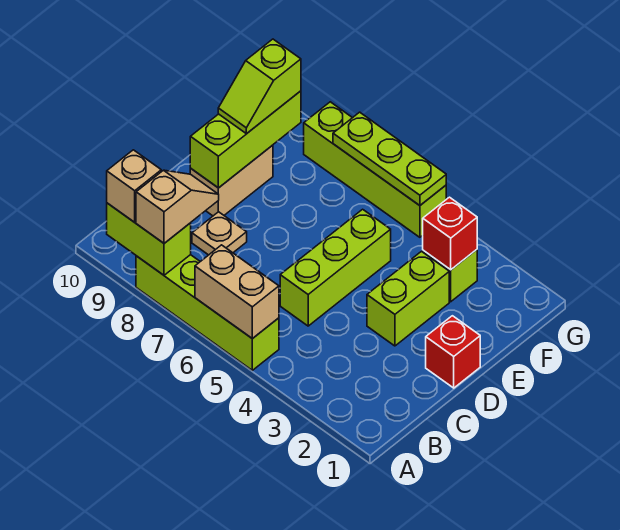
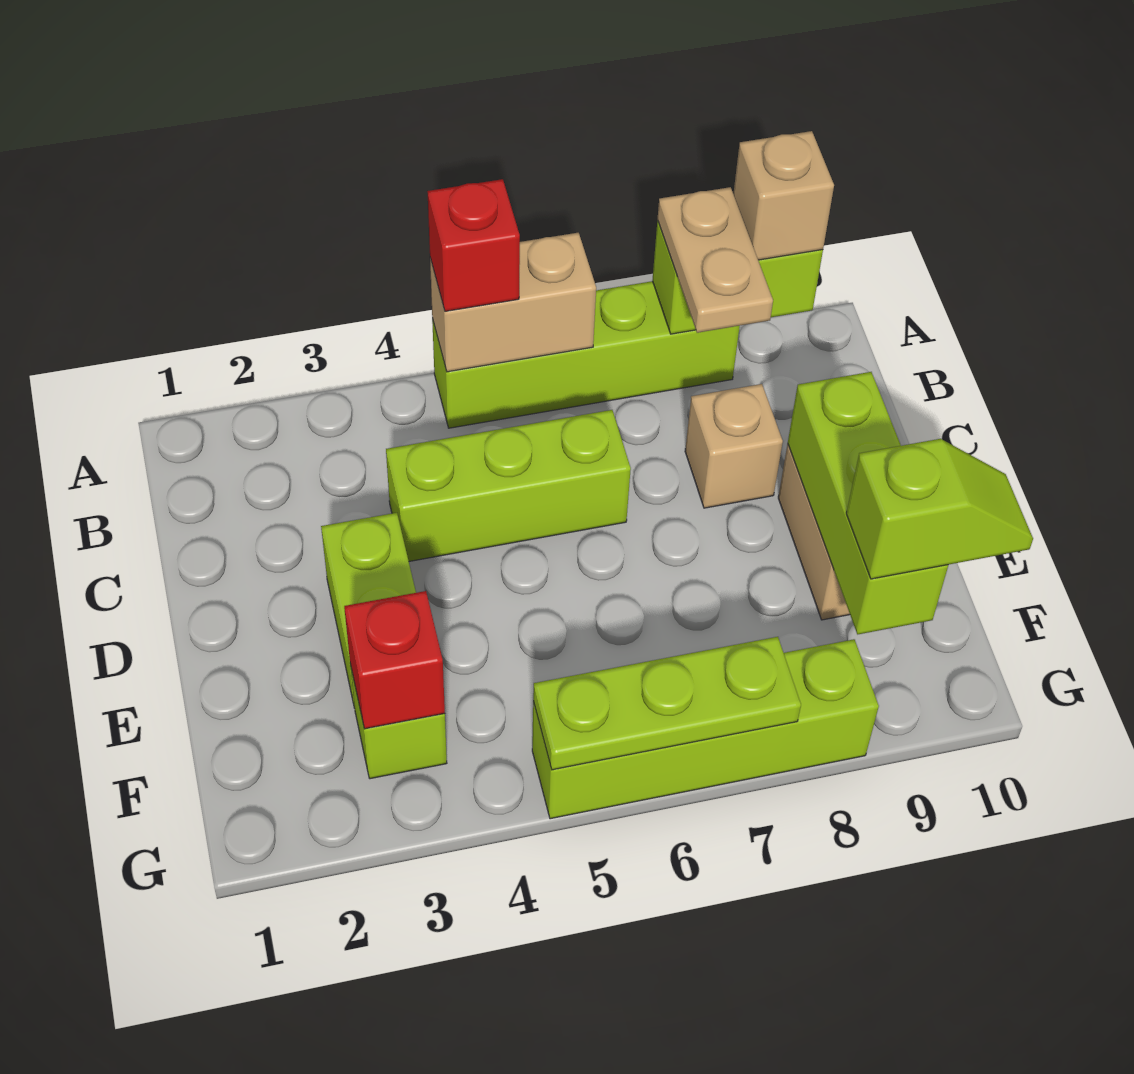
tan 1x2 slope [136,170,219,243] -> tan 1x2 plate [658,187,773,333]
lime 1x3 brick [280,209,391,326] -> lime 1x3 brick turned to [386,410,631,561]
tan 1x1 plate [192,212,247,255] -> tan 1x1 brick [685,384,783,508]
red 1x1 brick [426,316,480,388] -> red 1x1 brick moved to [427,179,520,311]
lime 1x2 slope [218,39,301,134] -> lime 1x2 slope turned to [846,439,1033,579]

